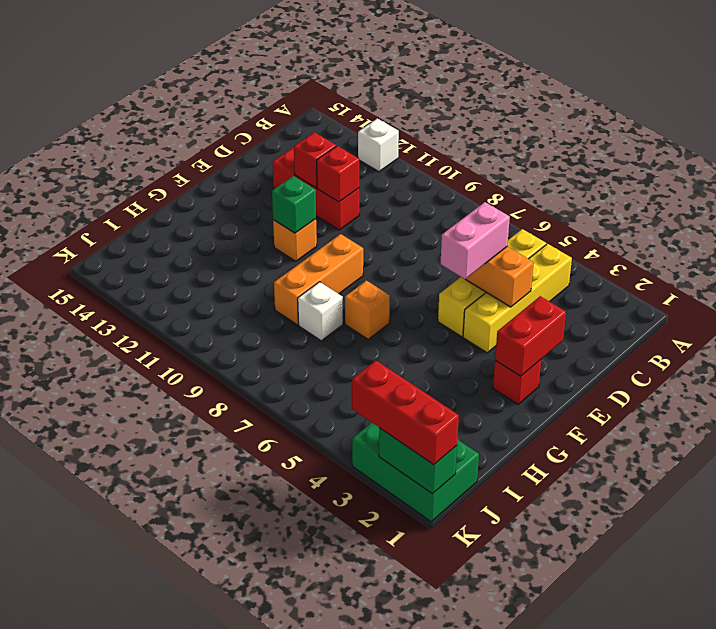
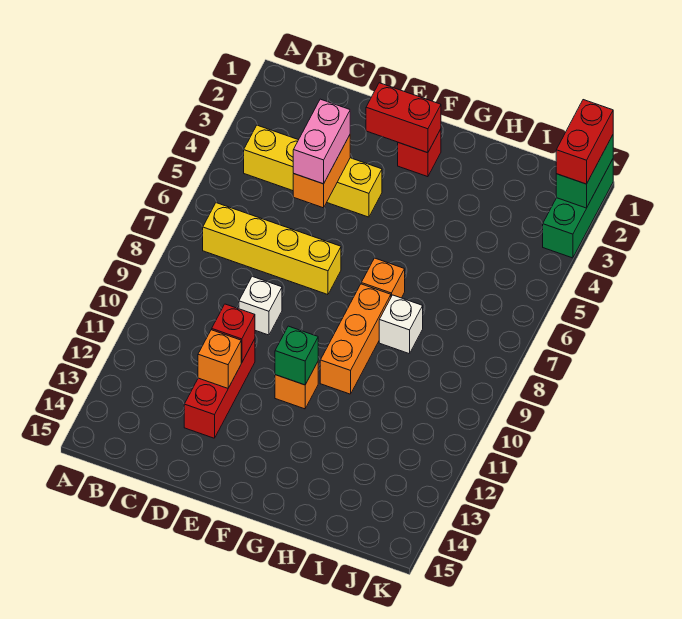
white 1x1 brick [358,118,399,172] -> white 1x1 brick moved to [239,276,282,335]
yellow 1x4 brick [438,229,546,337] -> yellow 1x4 brick moved to [203,203,341,295]
pink 1x2 brick [441,202,510,279] -> pink 1x2 brick turned to [293,99,350,184]
red 1x1 brick [294,132,336,188] -> orange 1x1 brick [198,330,241,388]
orange 1x3 brick [274,234,363,325] -> orange 1x3 brick turned to [320,284,391,394]
green 2x3 brick [352,423,479,522] -> green 1x3 brick [543,159,613,258]
red 1x3 brick [352,361,459,465] -> red 1x2 brick [556,100,613,184]

